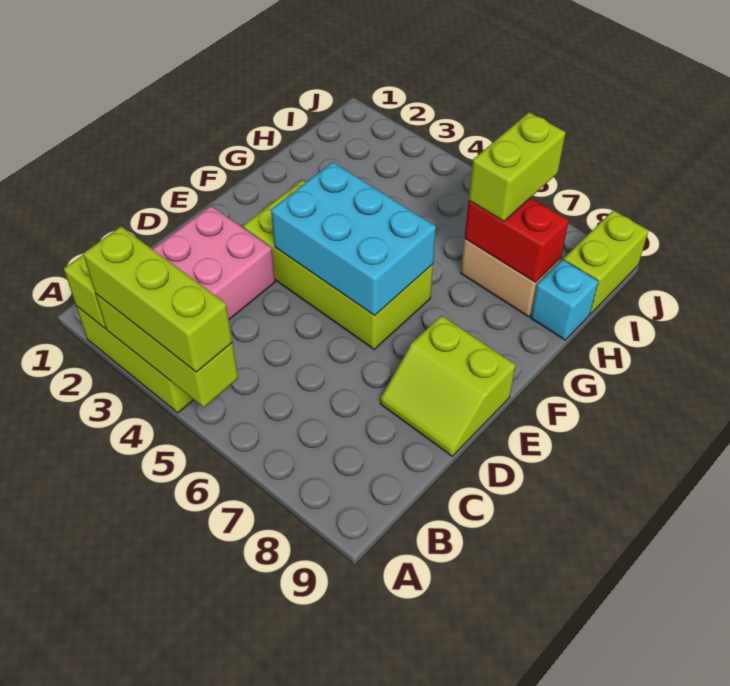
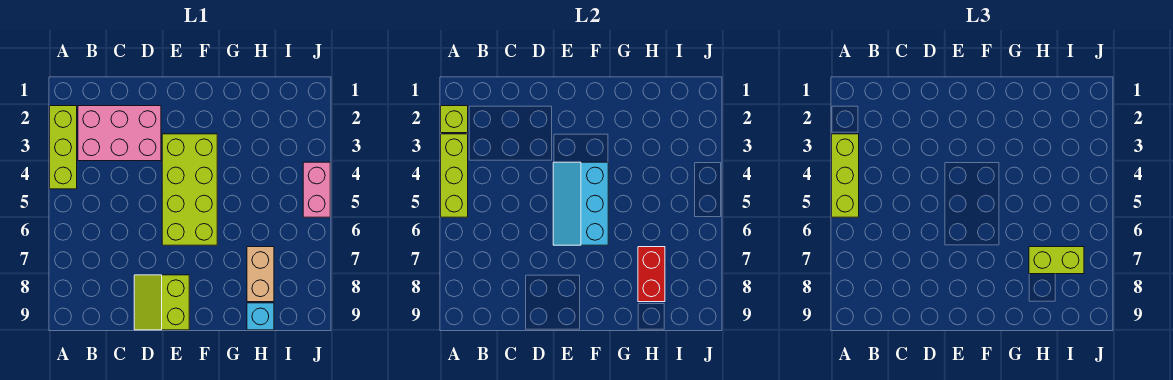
cyan 2x3 brick [271,162,436,316] -> cyan 2x3 slope [553,162,608,245]
lime 1x2 brick [564,210,649,314] -> none
none -> pink 1x2 brick [303,162,330,217]

